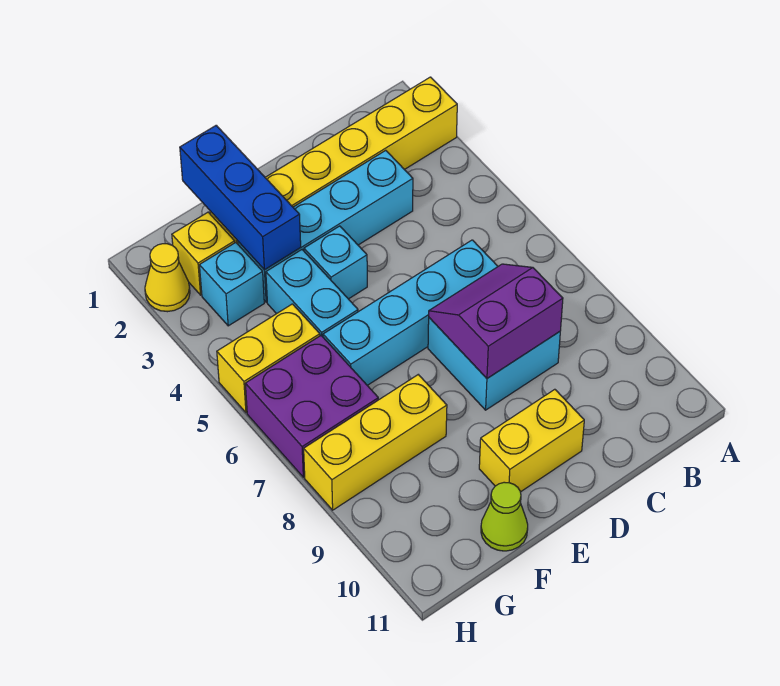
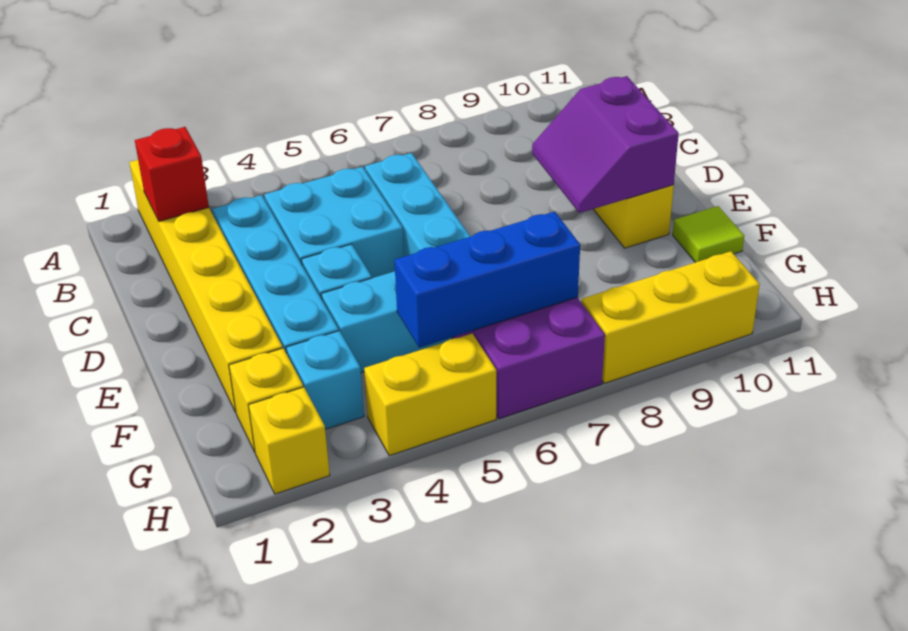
none -> red 1x1 brick [135,127,209,221]
cyan 2x2 brick [428,318,560,410] -> cyan 2x2 brick moved to [264,167,404,278]
purple 2x2 slope [429,264,563,378] -> purple 2x2 slope moved to [532,76,679,213]
blue 1x3 brick [180,125,301,270] -> blue 1x3 brick moved to [394,212,580,348]
yellow 1x3 brick [304,375,447,510] -> yellow 1x3 brick turned to [581,251,760,383]
lime 1x1 cone [481,482,528,551] -> lime 1x1 tile [673,206,744,262]
yellow 1x2 brick [217,304,320,413] -> yellow 1x2 brick turned to [364,334,496,456]
yellow 1x1 cone [145,244,190,312] -> yellow 1x1 brick [249,387,330,494]

